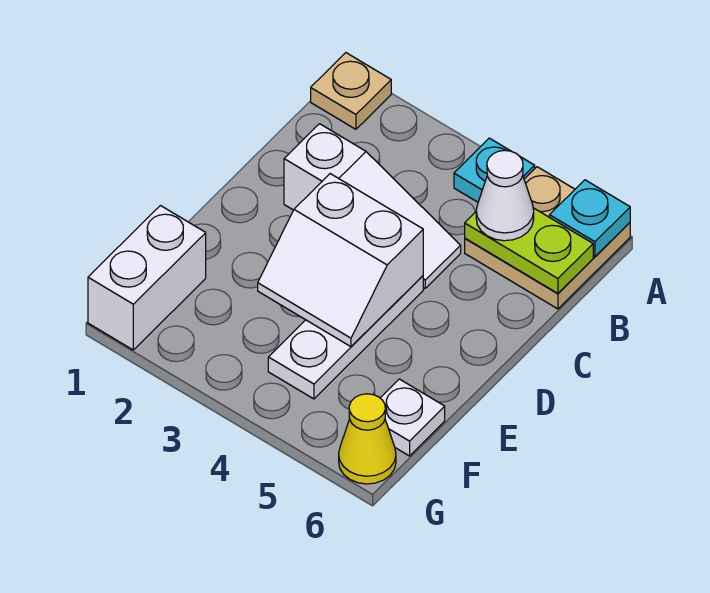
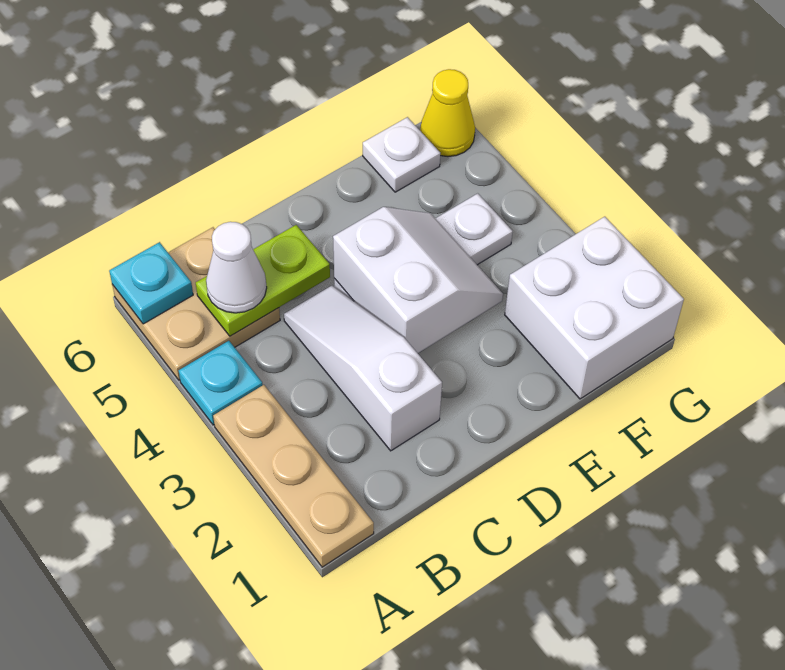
tan 1x1 plate [311,53,391,129] -> tan 1x3 plate [213,385,374,567]
lime 1x2 plate [465,208,593,293] -> lime 1x2 plate turned to [196,225,330,336]
white 1x2 brick [88,206,206,350] -> white 2x2 brick [505,217,684,399]

